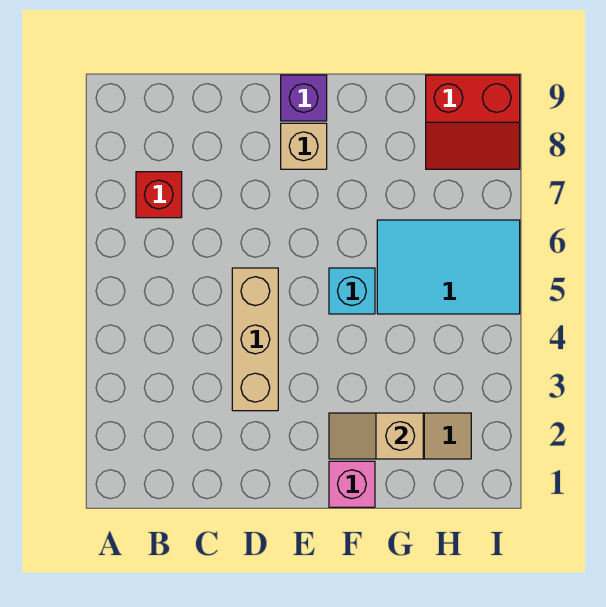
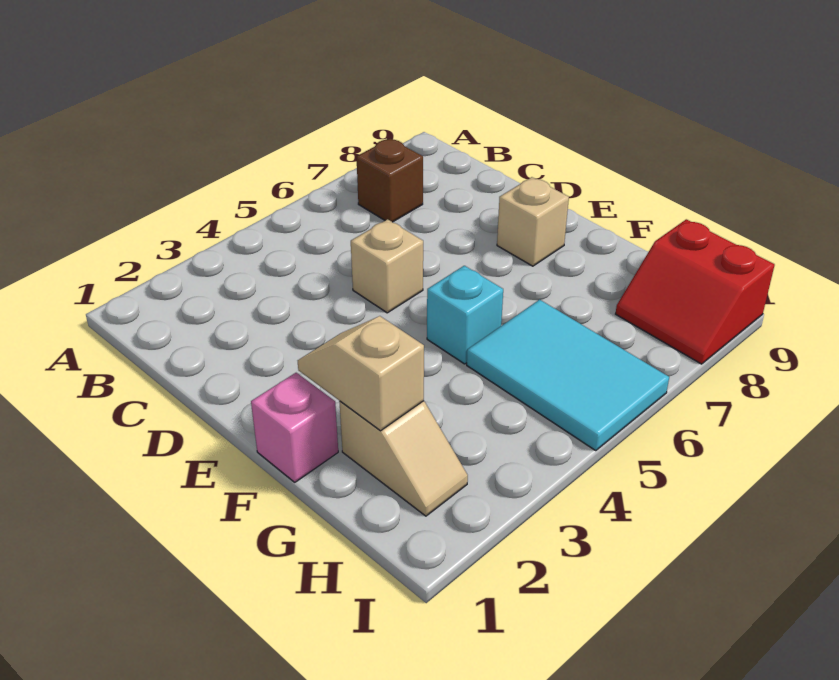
red 1x1 brick [136,172,182,218] -> brown 1x1 brick [356,138,423,222]
tan 1x3 brick [232,268,278,411] -> tan 1x1 brick [351,219,423,313]
purple 1x1 brick [281,75,327,121] -> none

